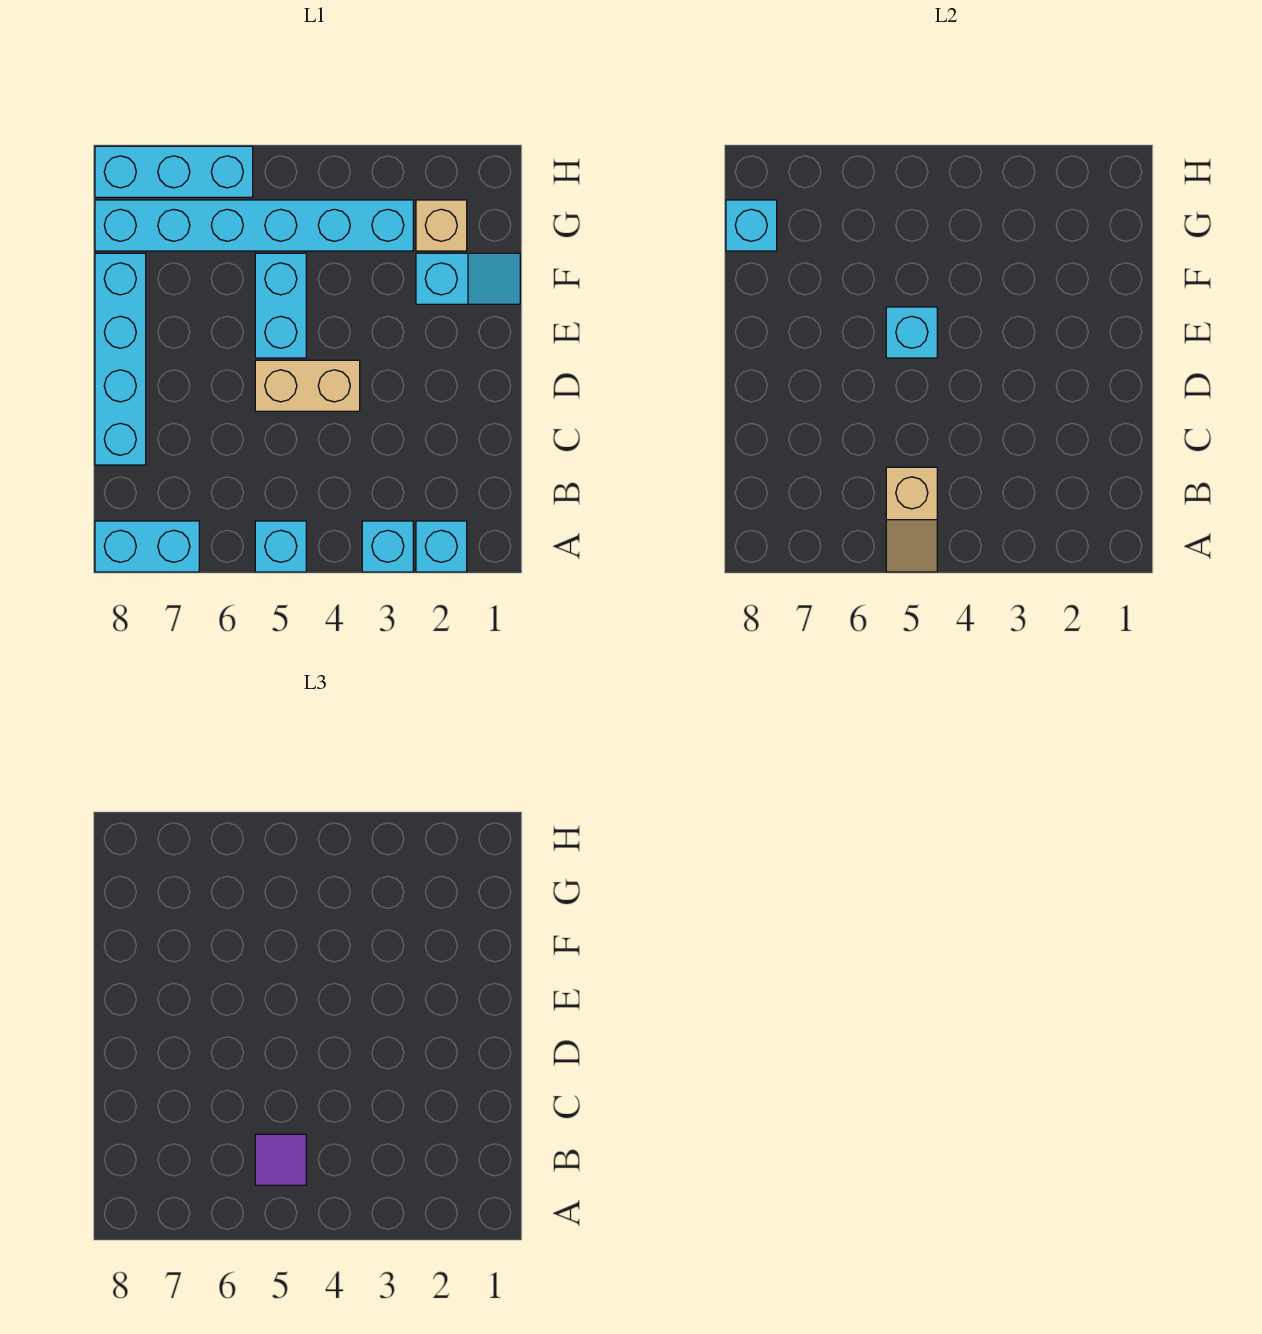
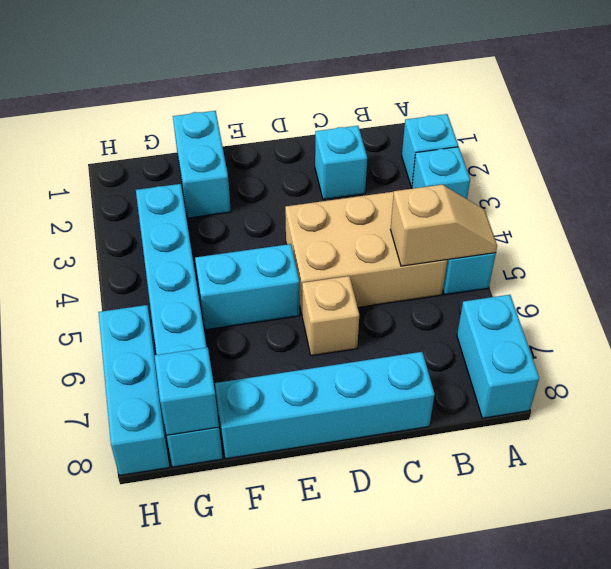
purple 1x1 tile [255,1134,306,1185] -> none
tan 1x2 brick [255,360,360,411] -> tan 2x3 brick [285,192,447,314]
cyan 1x1 brick [886,307,937,358] -> cyan 1x1 brick moved to [315,126,367,200]
cyan 1x2 slope [416,253,520,304] -> cyan 1x2 brick [173,111,231,218]
tan 1x1 brick [416,200,467,251] -> tan 1x1 brick moved to [302,276,359,356]

